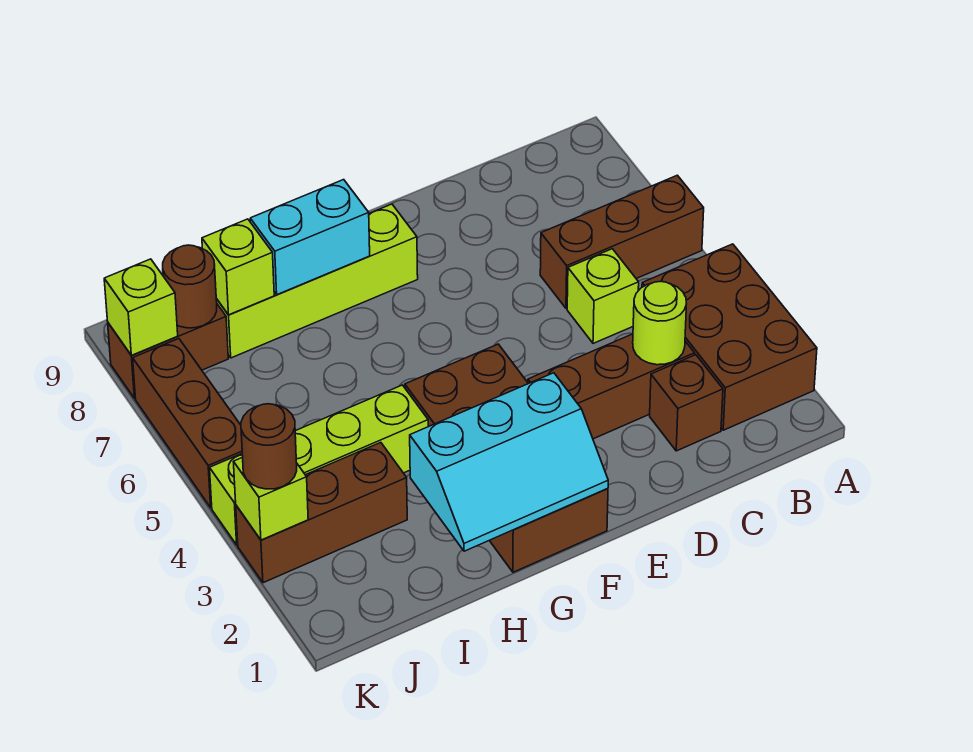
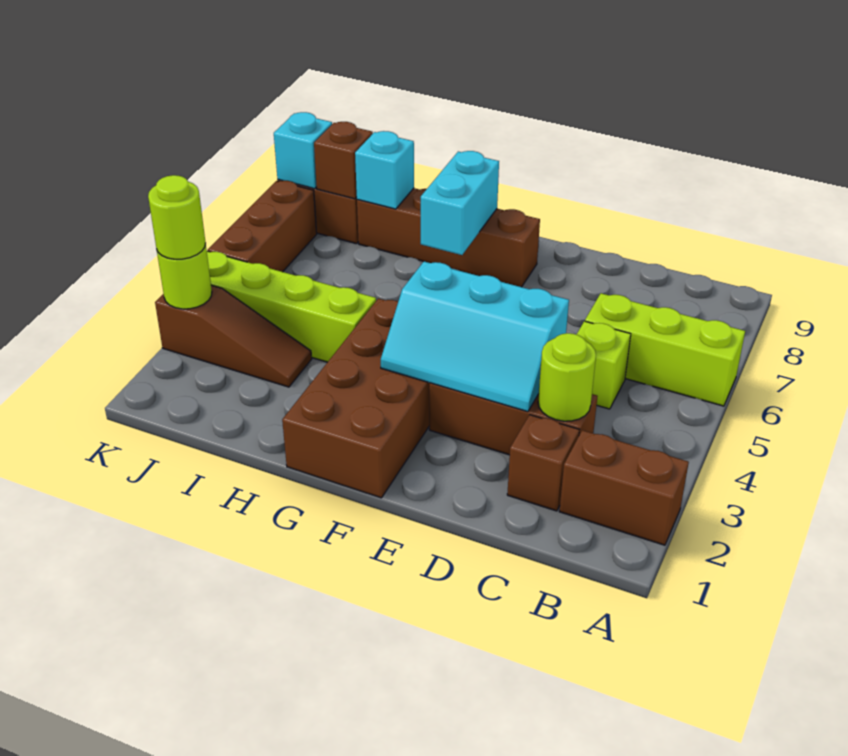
brown 2x3 brick [642,244,817,430] -> brown 1x2 brick [559,430,689,545]
brown 1x3 brick [540,175,704,308] -> lime 1x3 brick [585,293,745,406]
cyan 2x3 slope [410,373,608,551] -> cyan 2x3 slope moved to [381,262,569,412]
lime 1x4 brick [216,204,418,358] -> brown 1x4 brick [357,188,540,287]
cyan 1x2 brick [250,180,370,295] -> cyan 1x2 brick turned to [421,151,499,255]
brown 1x3 brick [236,442,407,583] -> brown 1x3 slope [155,285,312,387]
lime 1x1 brick [202,219,274,315] -> cyan 1x1 brick [355,131,414,209]
brown 1x1 round brick [163,245,217,328] -> brown 1x1 brick [314,122,373,199]
lime 1x1 brick [234,457,308,540] -> lime 1x1 round brick [157,243,212,309]
brown 1x1 round brick [241,404,297,489] -> lime 1x1 round brick [148,175,206,259]
lime 1x1 brick [104,259,178,355] -> cyan 1x1 brick [274,112,332,189]

